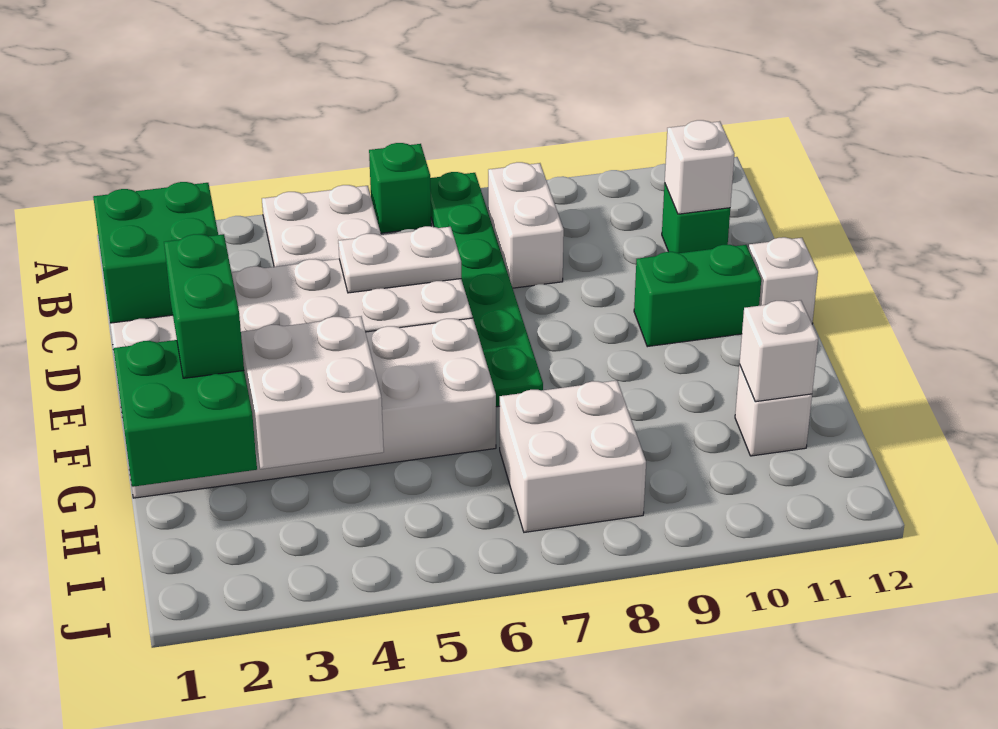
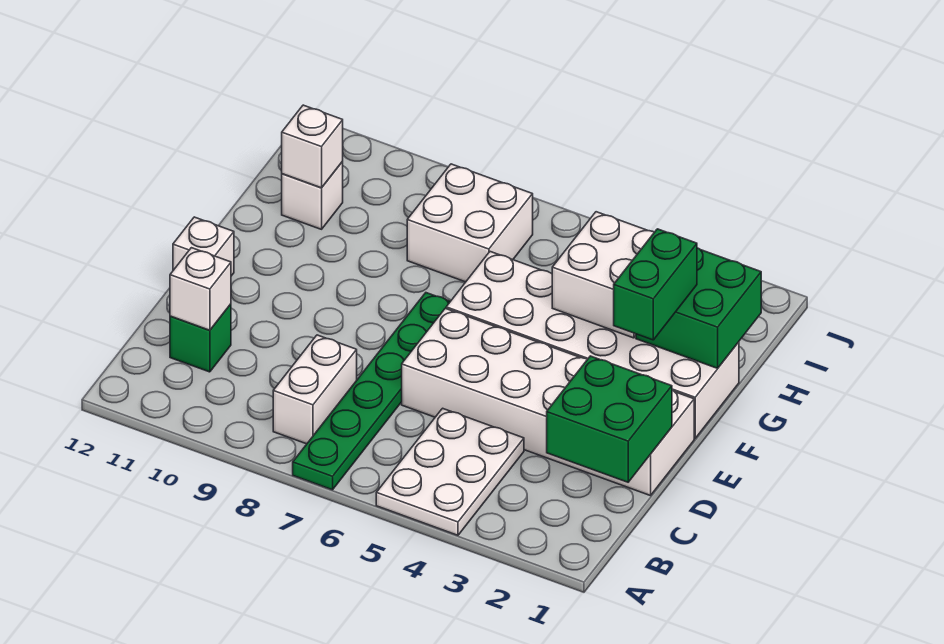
green 1x1 brick [369,143,431,233] -> none
white 1x2 plate [338,226,461,293] -> none
green 1x2 brick [634,245,761,347] -> none

